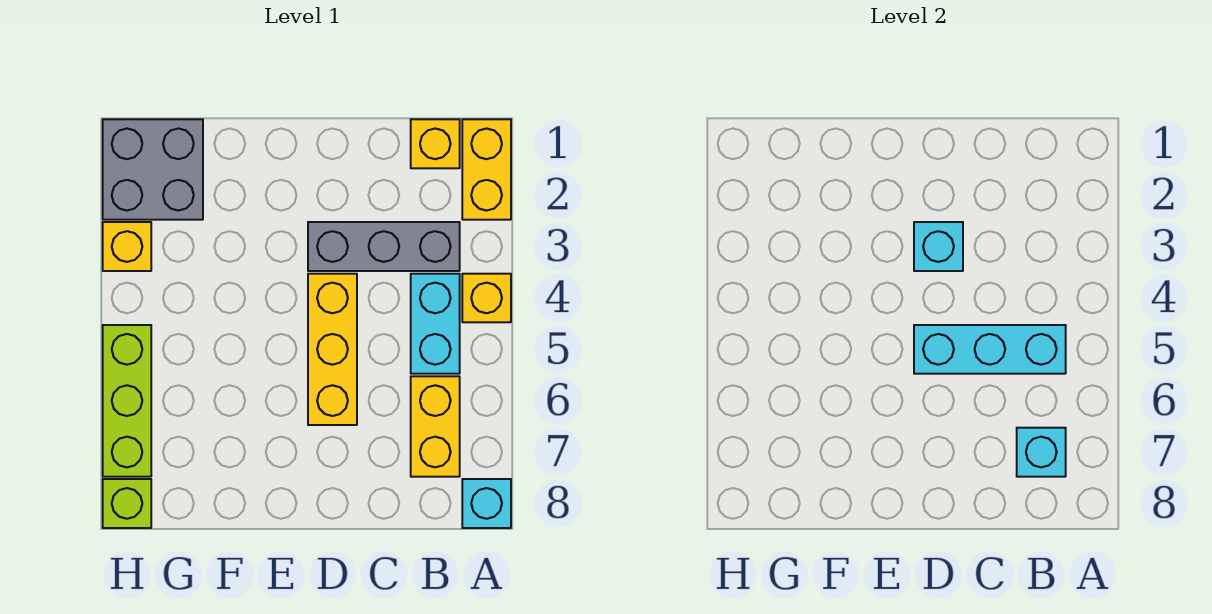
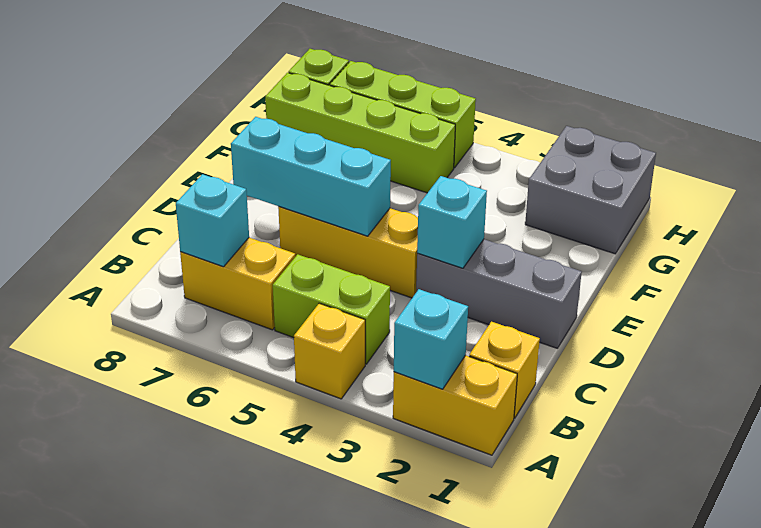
cyan 1x1 brick [462,479,511,528] -> cyan 1x1 brick moved to [394,289,468,389]
grey 1x3 brick [308,222,460,271] -> grey 1x3 brick turned to [416,239,582,348]
cyan 1x2 brick [411,274,460,374] -> lime 1x2 brick [273,254,390,364]
cyan 1x3 brick [914,325,1066,374] -> cyan 1x3 brick turned to [231,117,391,236]
none -> lime 1x4 brick [265,73,455,193]
yellow 1x1 brick [103,222,151,271] -> none

